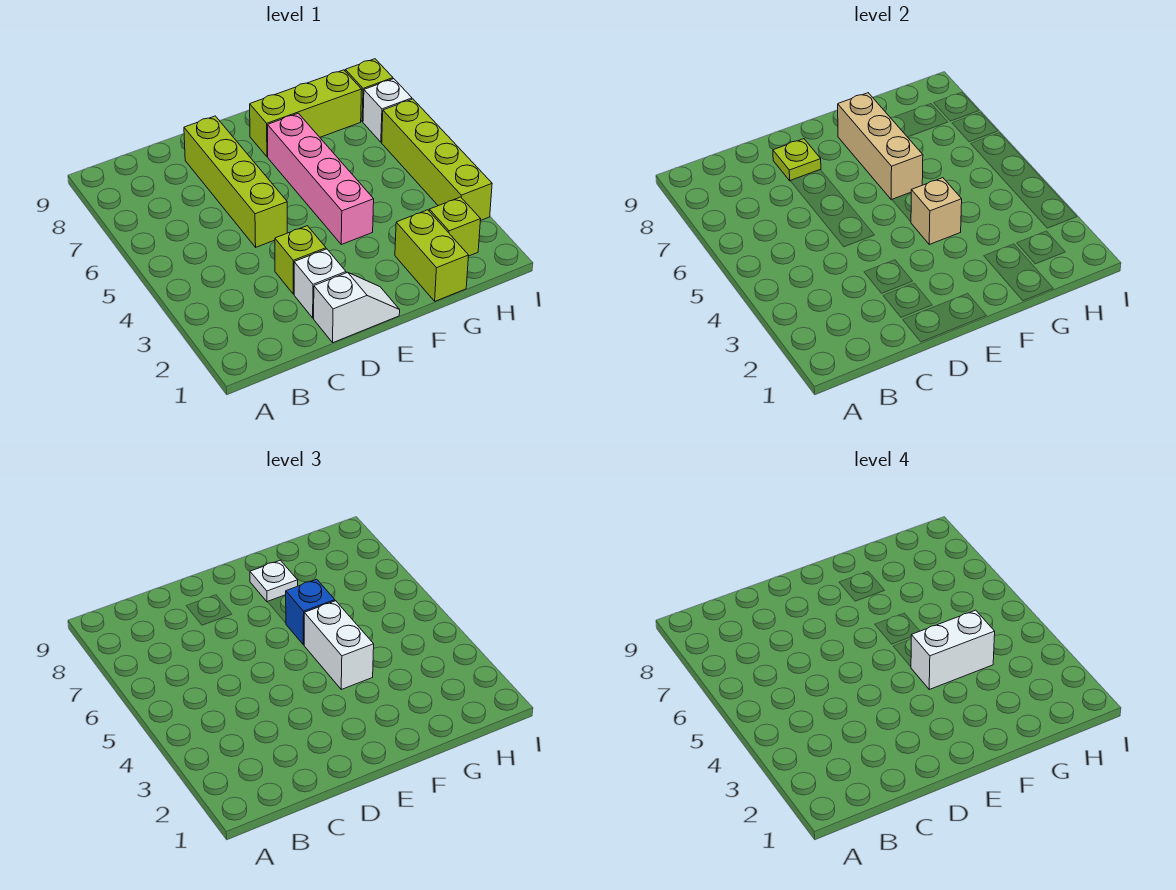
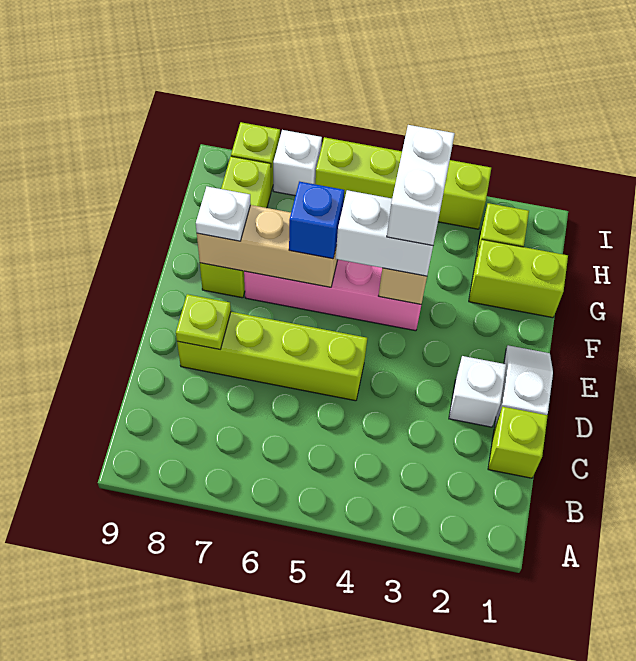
lime 1x1 brick [275,226,326,294] -> lime 1x1 brick moved to [488,407,548,478]

